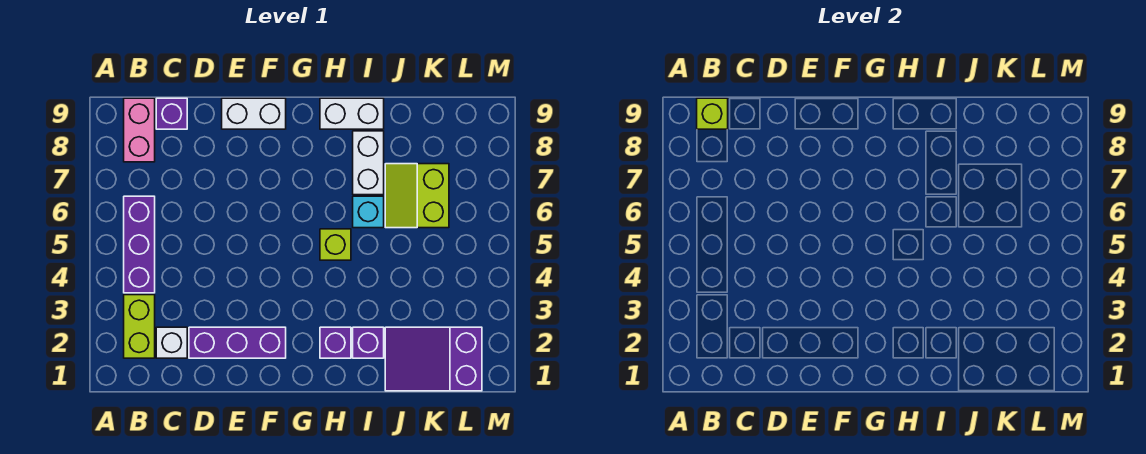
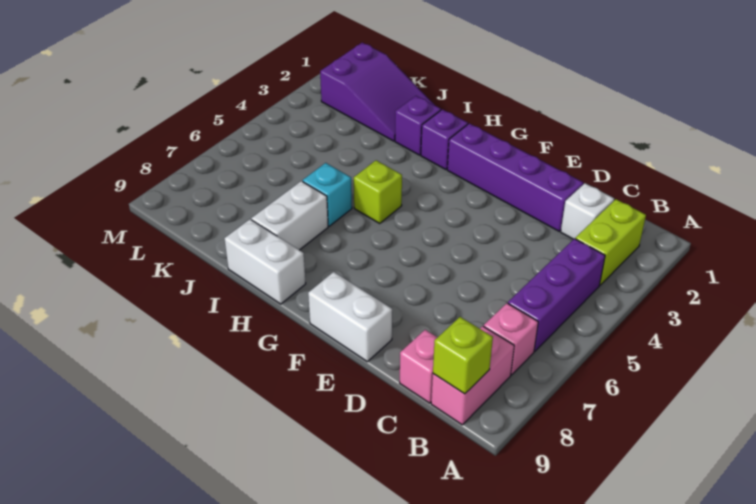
none -> pink 1x1 brick [484,303,538,375]
purple 1x1 brick [156,98,187,129] -> pink 1x1 brick [400,330,438,403]
purple 1x3 brick [189,327,286,358] -> purple 1x4 brick [447,123,583,231]
lime 2x2 slope [385,164,449,228] -> none

